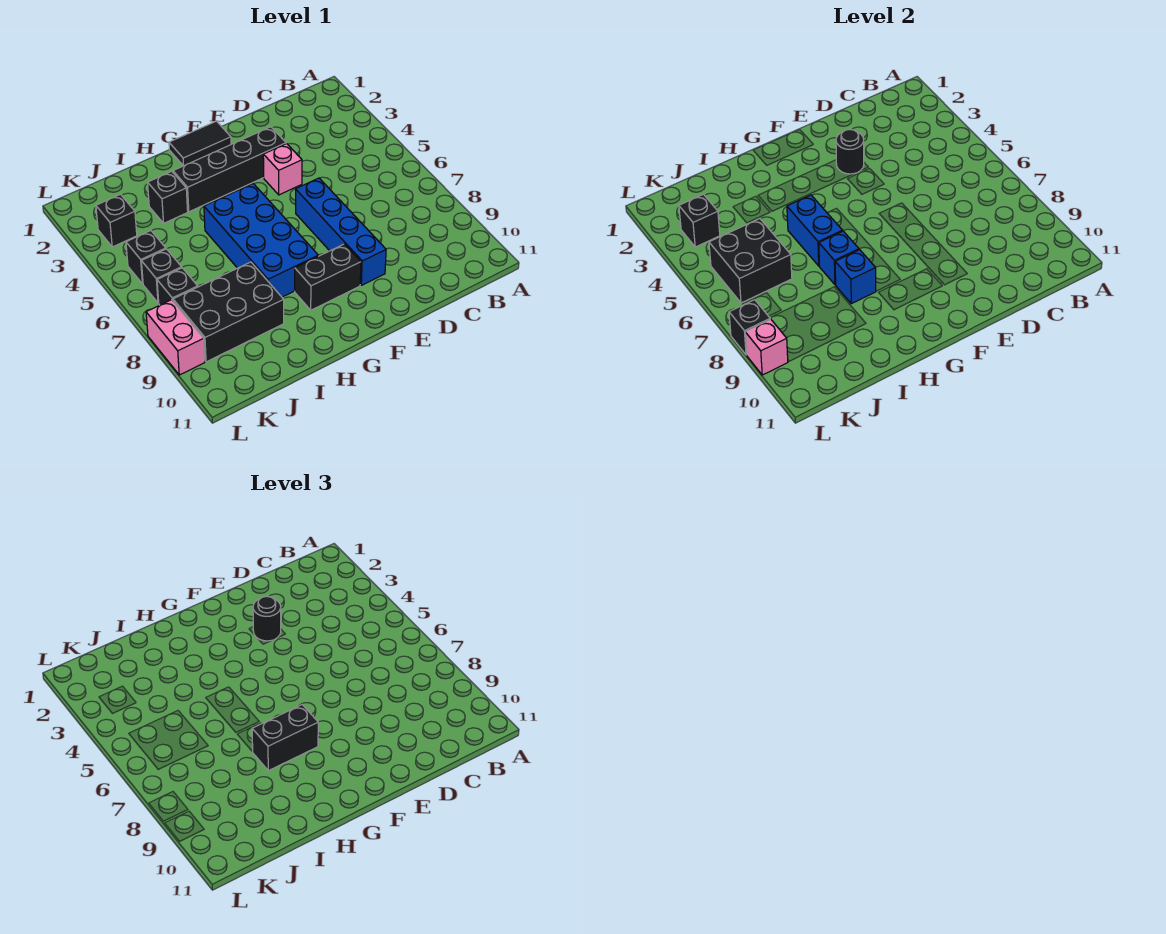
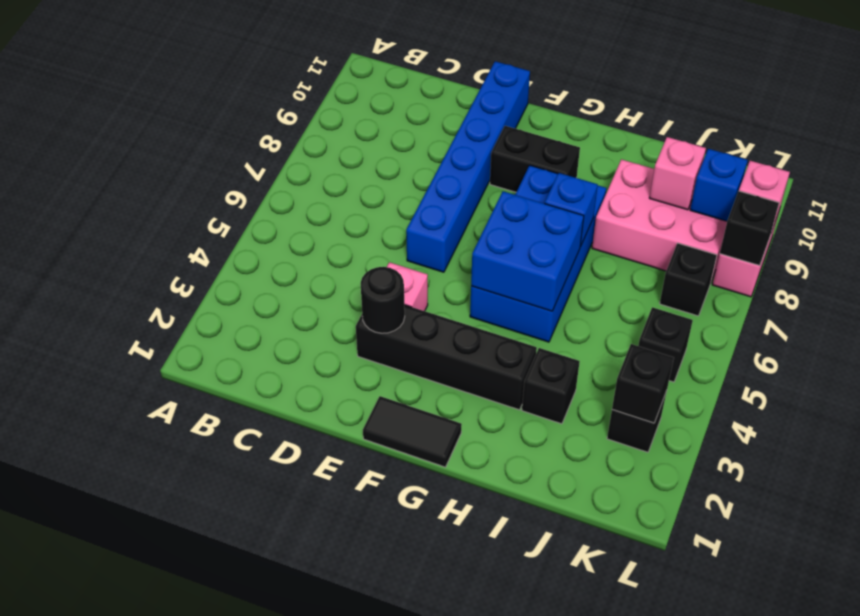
black 1x1 round brick [253,596,281,641] -> none
blue 1x4 brick [296,178,386,285] -> blue 1x6 brick [406,61,530,272]
black 1x2 brick [252,705,318,771] -> none
blue 1x2 brick [787,195,842,266] -> blue 2x2 brick [471,191,584,311]
blue 1x1 brick [835,250,876,304] -> blue 1x1 brick moved to [690,149,748,221]
black 2x3 brick [173,262,284,362] -> pink 2x3 brick [592,159,727,281]
black 2x2 brick [709,219,792,303] -> none
none -> pink 1x1 brick [650,137,706,210]
black 1x1 brick [141,249,182,303] -> none

